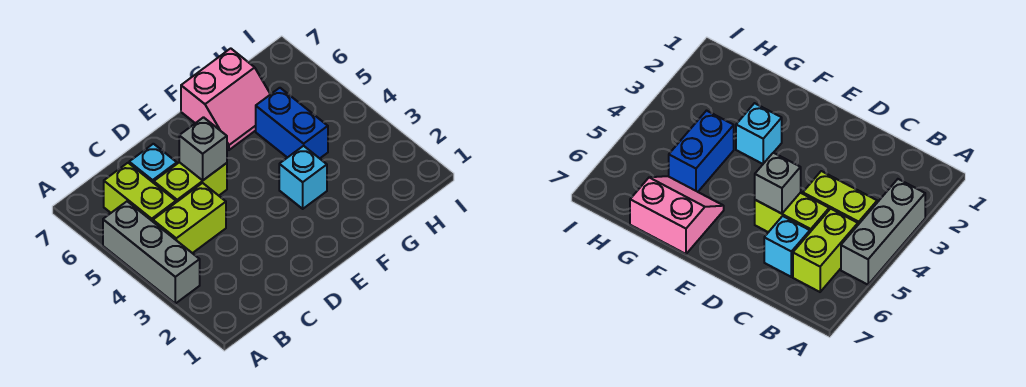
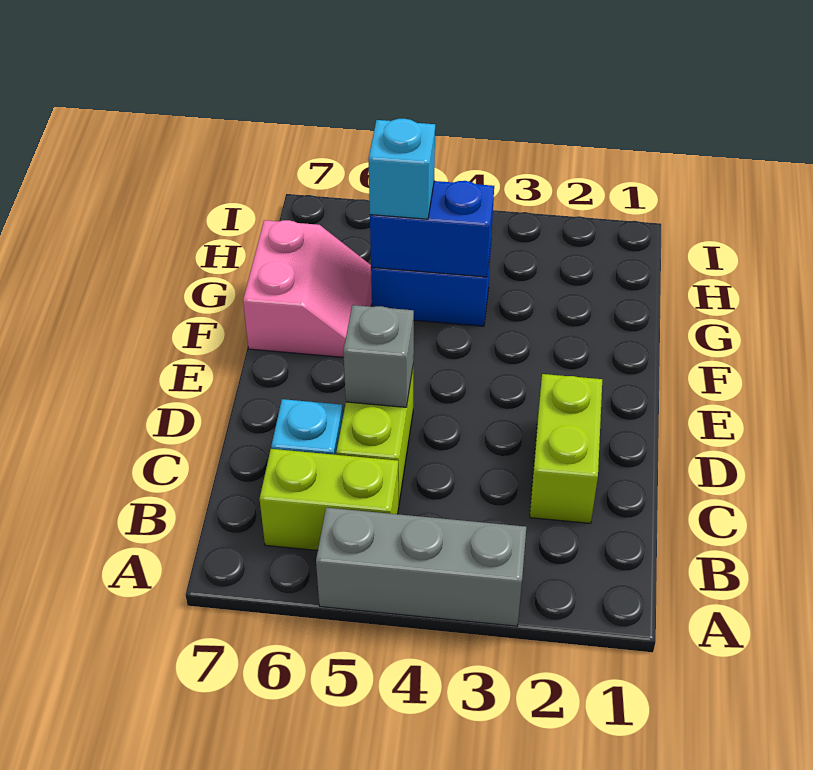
lime 1x2 brick [153,183,226,253] -> lime 1x2 brick moved to [530,374,602,523]
cyan 1x1 brick [279,146,327,209] -> cyan 1x1 brick moved to [368,119,435,219]
none -> blue 1x2 brick [370,181,494,277]

